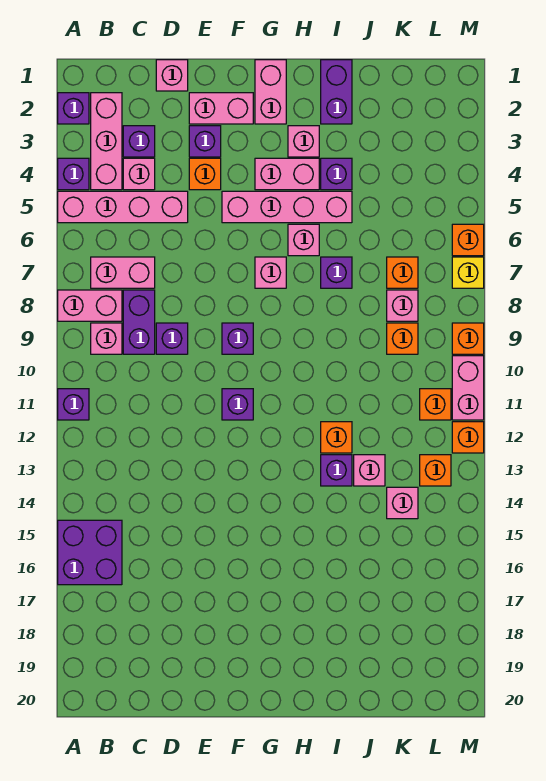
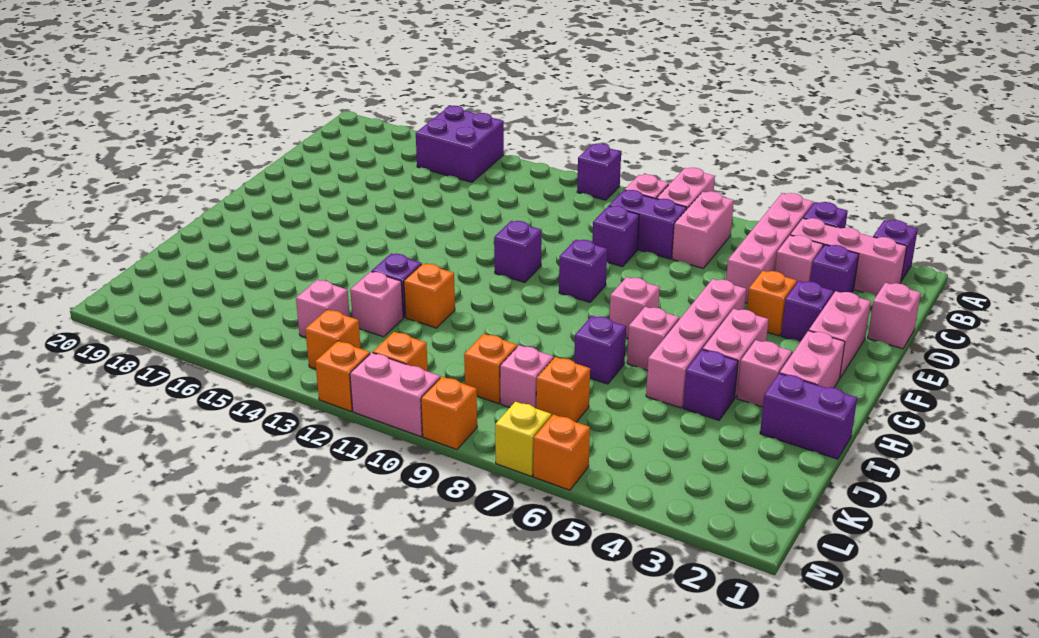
pink 1x2 brick [255,60,286,124] -> pink 1x2 brick turned to [780,331,845,388]

